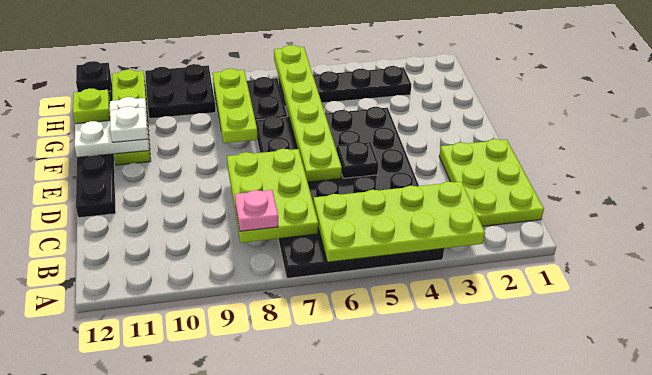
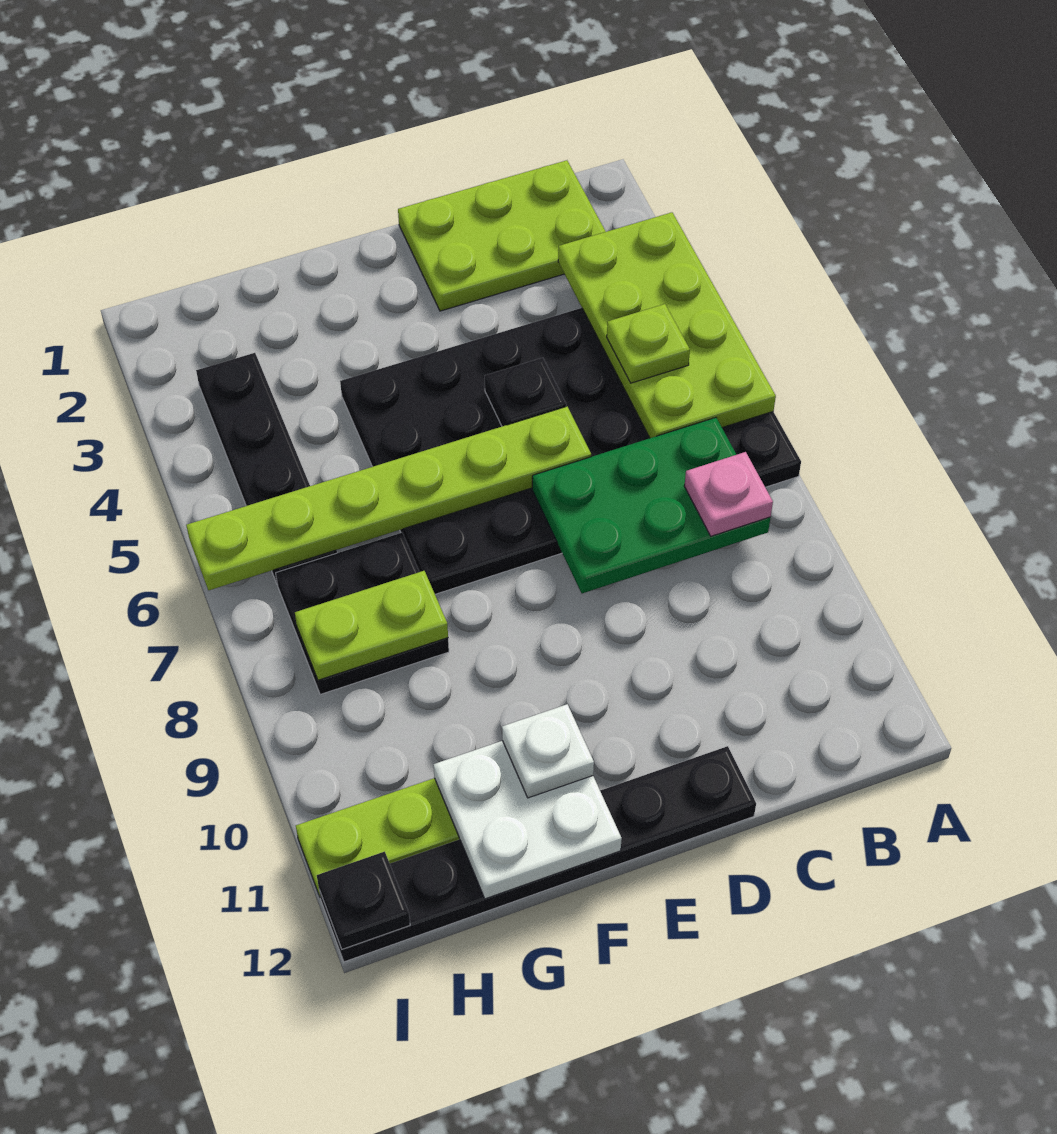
lime 2x3 plate [227,149,318,243] -> green 2x3 plate [532,418,771,593]
lime 1x3 plate [213,69,257,143] -> lime 1x2 plate [295,571,448,680]
lime 1x1 plate [73,88,110,124] -> lime 1x1 plate moved to [607,304,690,383]
black 2x2 plate [145,64,216,119] -> none

